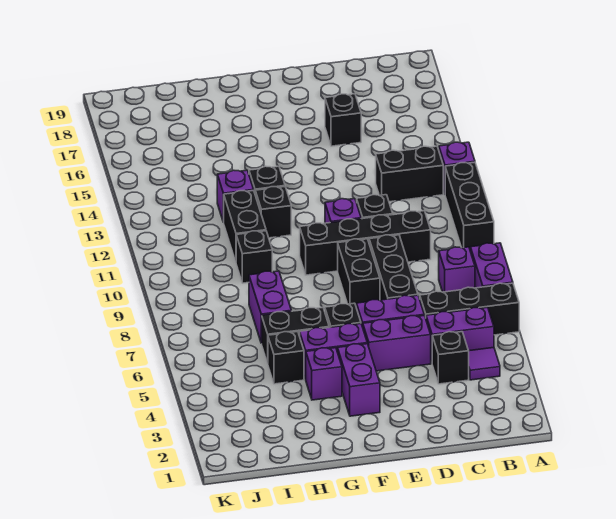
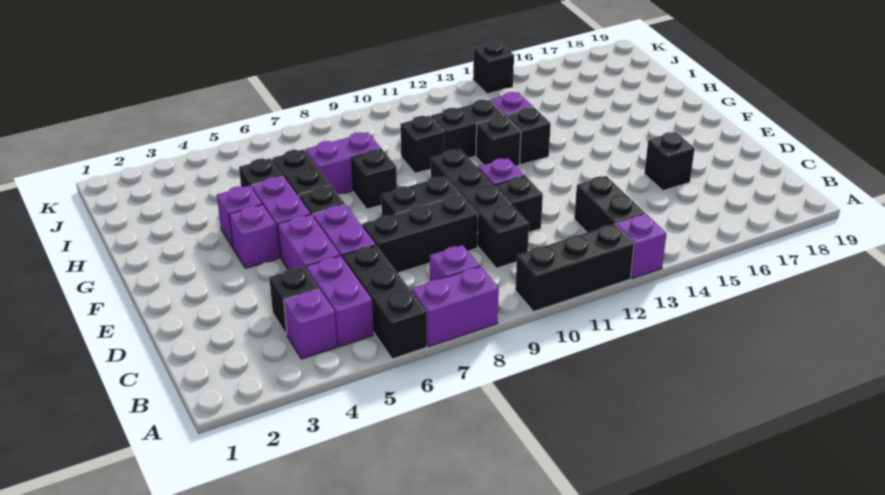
purple 1x1 tile [469,348,500,380] -> purple 1x1 brick [284,289,337,359]
purple 1x2 brick [337,344,380,416] -> purple 1x1 brick [229,205,279,268]
none -> black 1x1 brick [352,149,397,209]
none -> black 1x1 brick [473,41,514,94]

